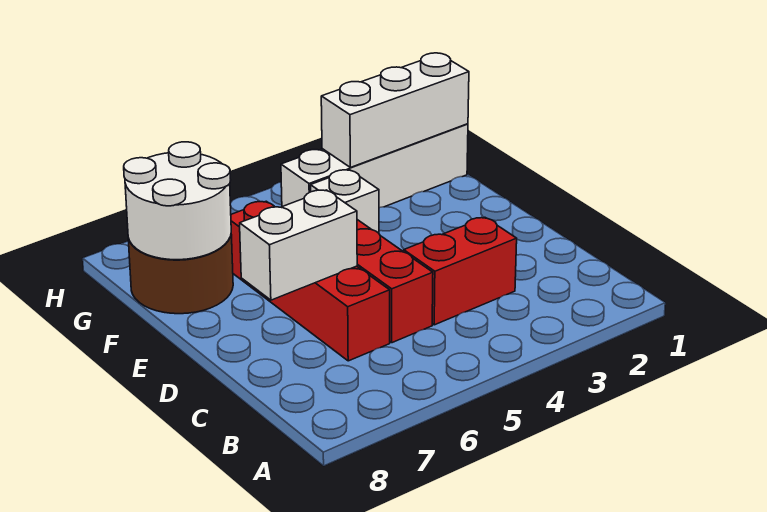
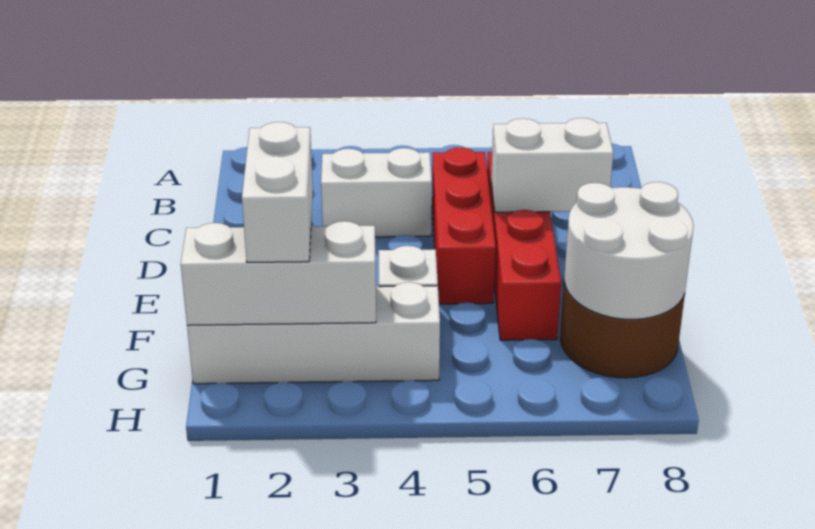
red 1x2 brick [404,218,517,325] -> white 1x2 brick [321,148,432,237]
none -> white 1x2 brick [242,122,313,262]

